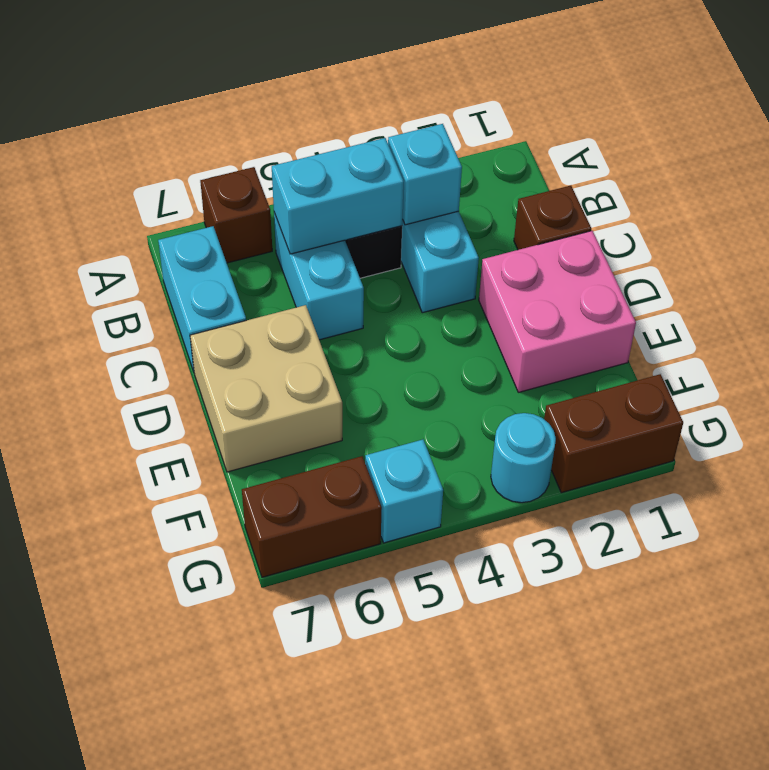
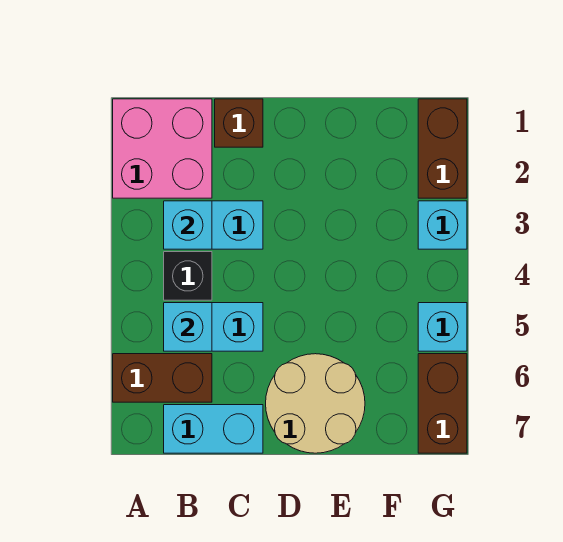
brown 1x1 brick [200,167,272,263] -> brown 1x2 brick [113,354,212,402]
cyan 1x2 brick [272,138,404,254] -> cyan 1x1 brick [164,303,212,351]
pink 2x2 brick [479,231,636,392] -> pink 2x2 brick moved to [113,99,212,198]
tan 2x2 brick [190,305,342,472] -> tan 2x2 round brick [266,354,365,453]
cyan 1x1 round brick [491,413,556,503] -> cyan 1x1 brick [418,201,467,249]

